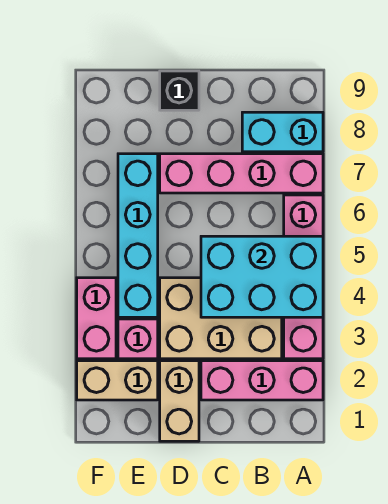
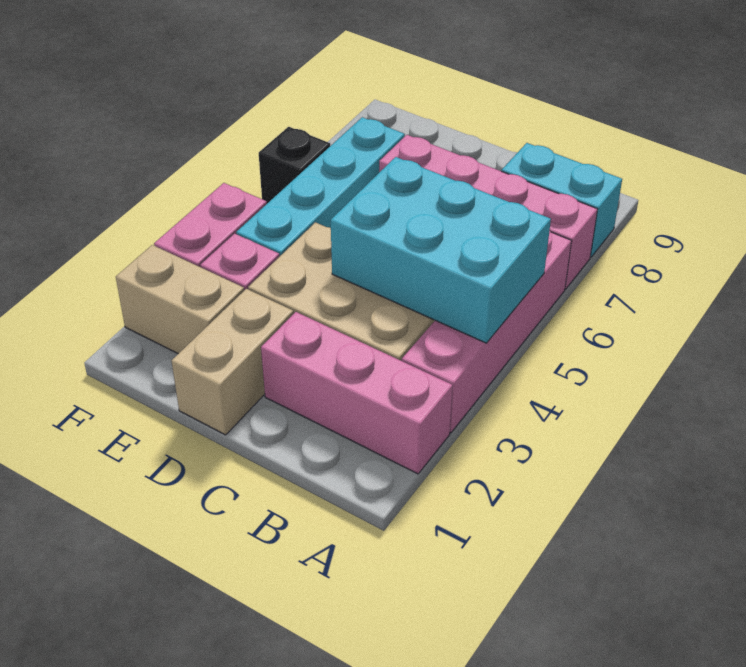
black 1x1 brick [160,71,199,110] -> black 1x1 brick moved to [259,127,330,203]

